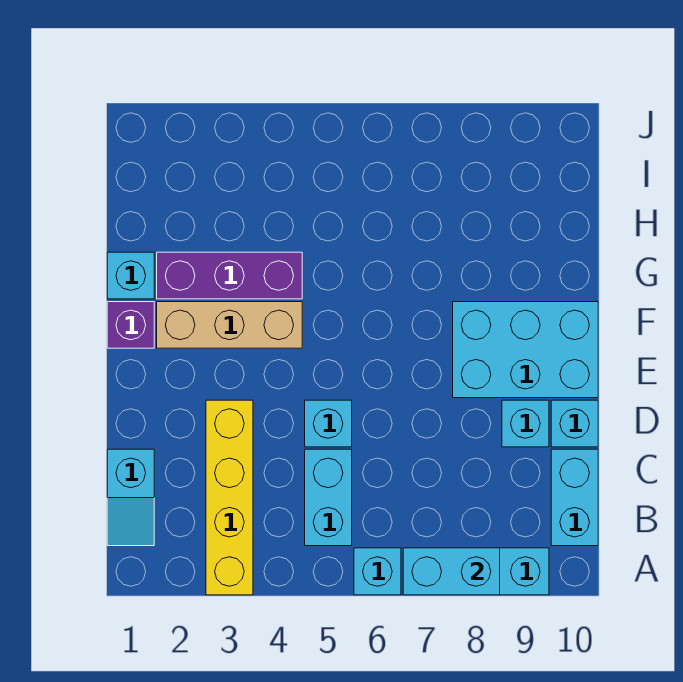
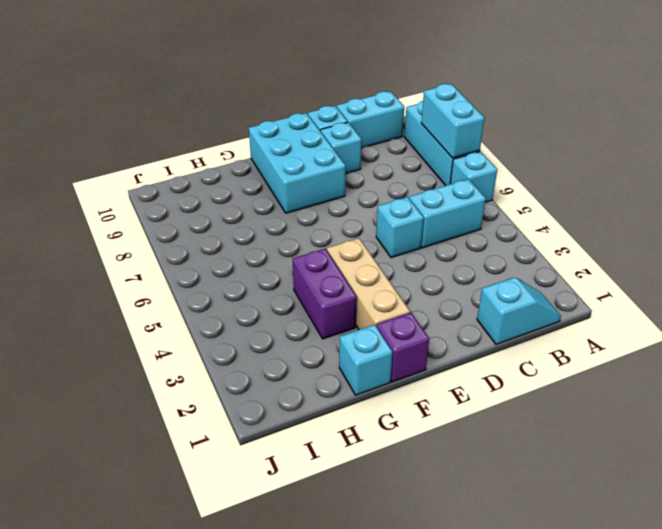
yellow 1x4 brick [206,400,253,595] -> none
purple 1x3 brick [157,252,302,299] -> purple 1x2 brick [293,249,357,339]

